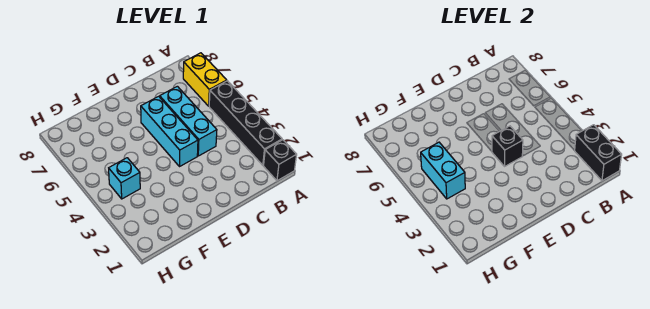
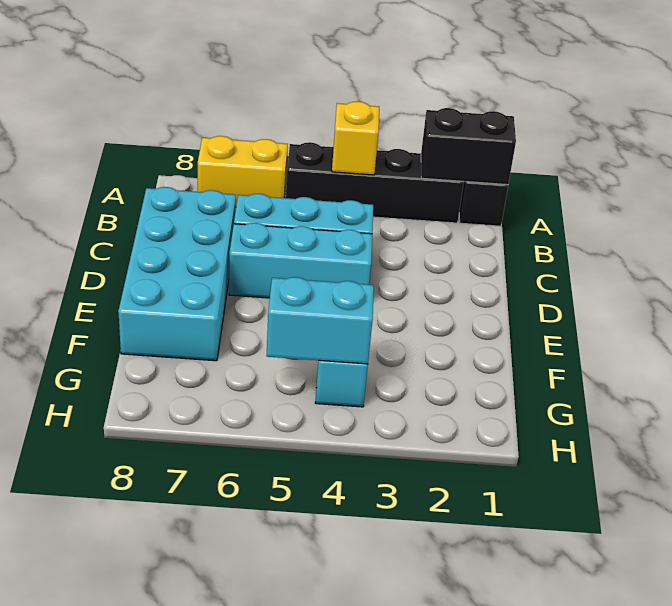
none -> yellow 1x1 brick [332,101,379,175]
none -> cyan 2x4 brick [118,187,236,361]
black 1x1 brick [492,126,523,167] -> none

